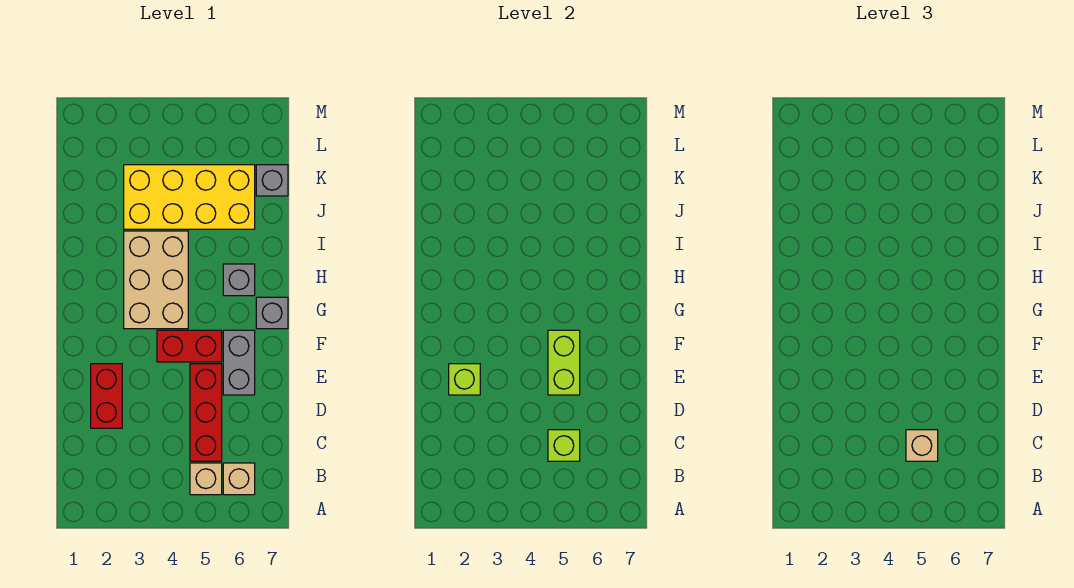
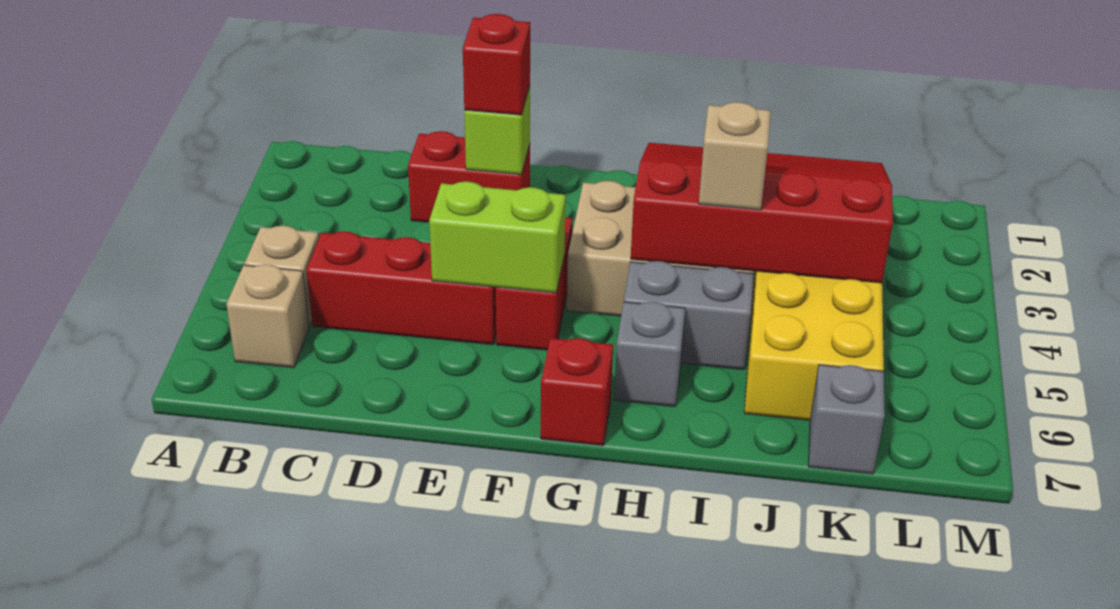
lime 1x1 brick [548,430,580,461] -> none
tan 1x1 brick [906,430,938,461] -> tan 1x1 brick moved to [699,102,771,210]
none -> red 1x1 brick [463,14,530,115]
grey 1x2 brick [223,330,255,395] -> grey 1x2 brick moved to [624,261,754,370]
grey 1x1 brick [256,297,288,329] -> red 1x1 brick [541,338,613,446]
none -> red 3x4 slope [631,143,893,283]

